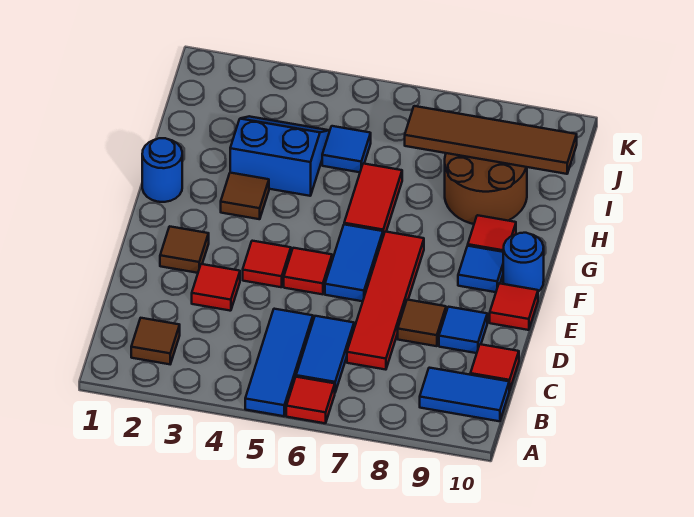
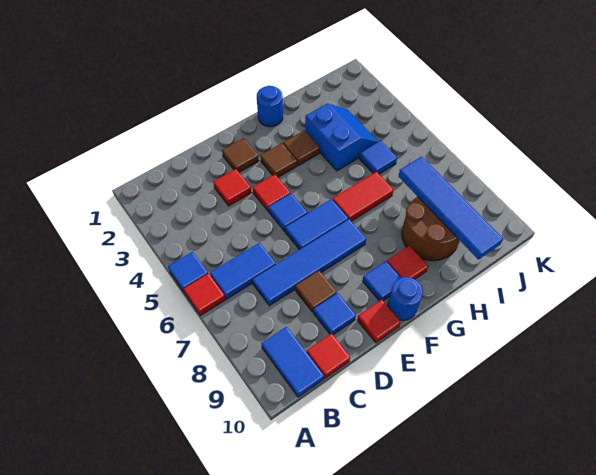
blue 1x3 tile [245,309,313,416] -> blue 1x1 tile [168,252,208,293]
brown 1x1 tile [131,318,180,364] -> brown 1x1 tile moved to [260,143,297,177]
red 1x4 tile [347,232,424,370] -> blue 1x4 tile [253,219,366,306]
red 1x1 tile [284,248,332,294] -> blue 1x1 tile [269,194,307,231]
brown 1x4 tile [405,106,577,174] -> blue 1x4 tile [398,157,503,260]

